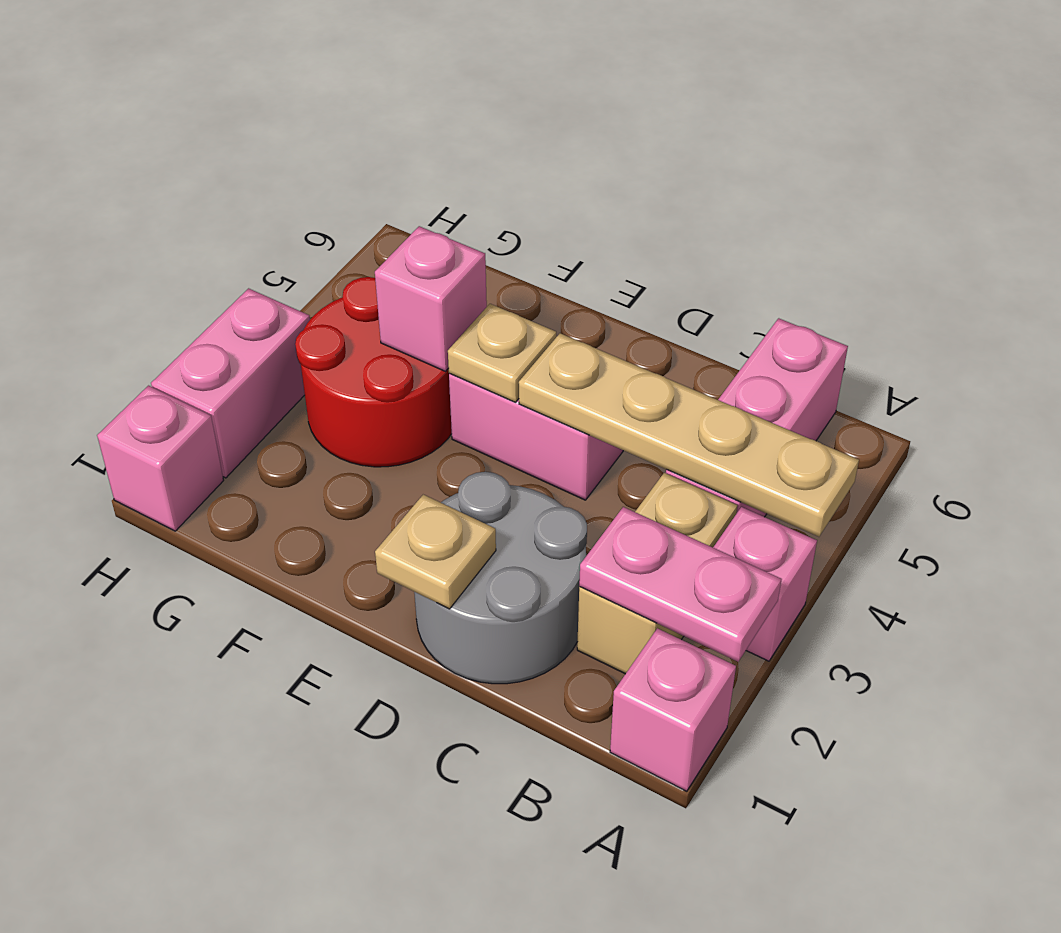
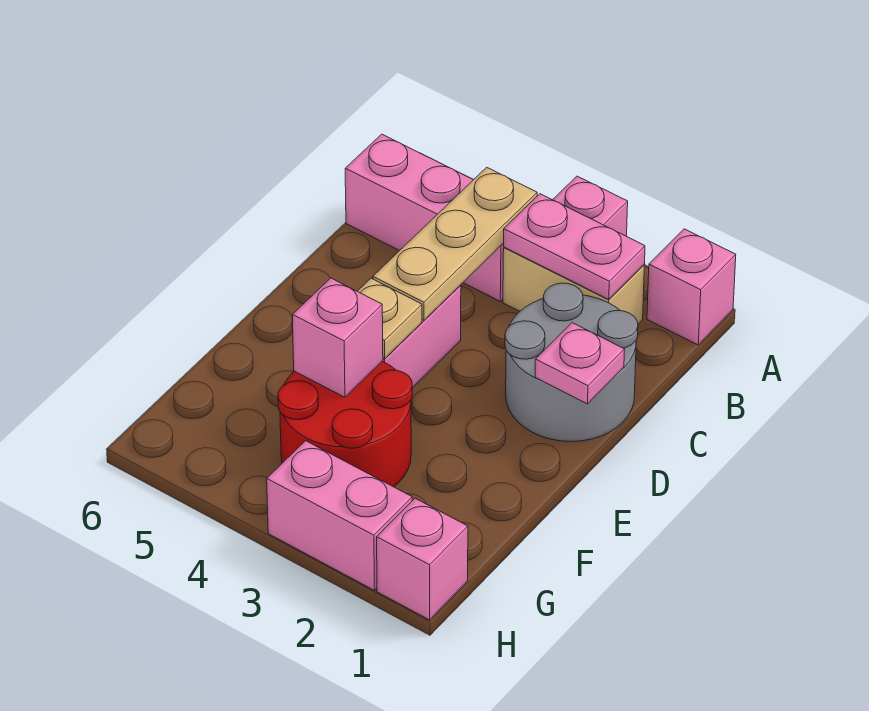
pink 1x2 plate [579,507,781,662] -> pink 1x2 plate turned to [503,194,645,300]
tan 1x4 plate [519,333,859,537] -> tan 1x3 plate [373,167,537,320]
tan 1x1 plate [375,495,496,609] -> pink 1x1 plate [535,323,625,404]

